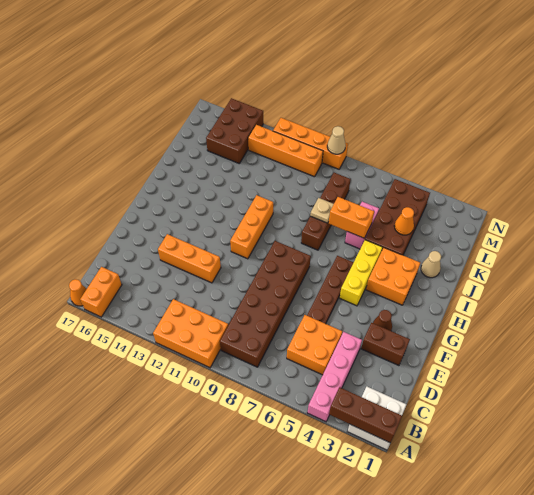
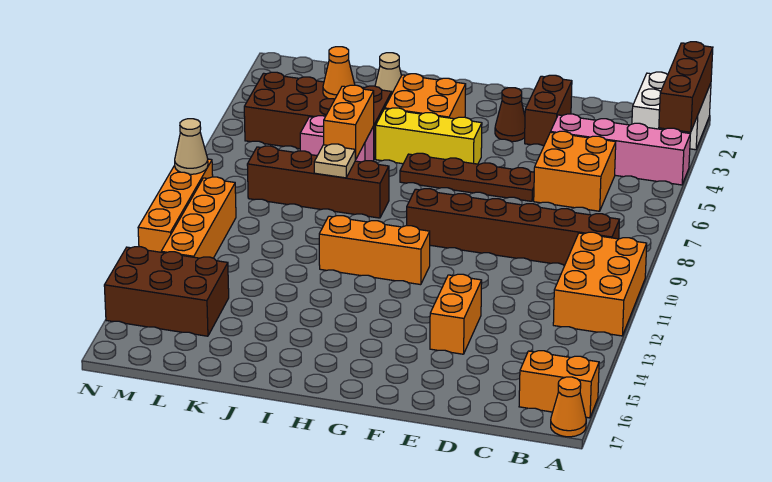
brown 2x6 brick [220,241,311,367] -> brown 1x6 brick [407,189,619,265]
orange 1x3 brick [158,234,221,283] -> orange 1x2 brick [430,274,482,354]

